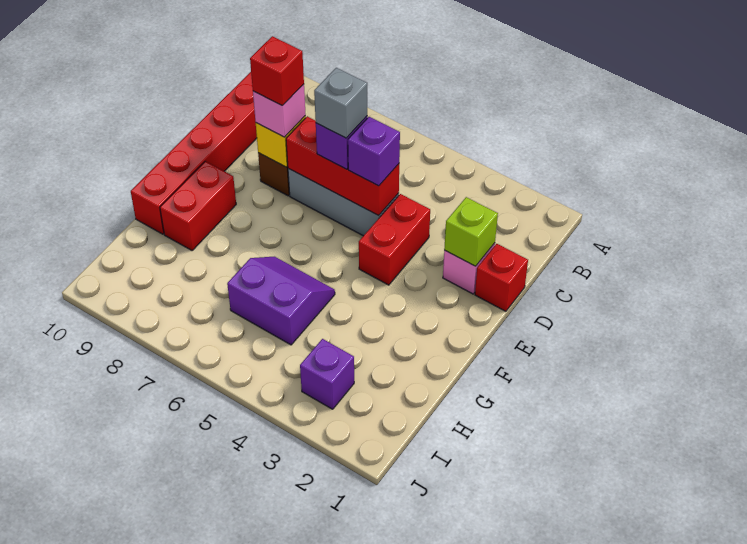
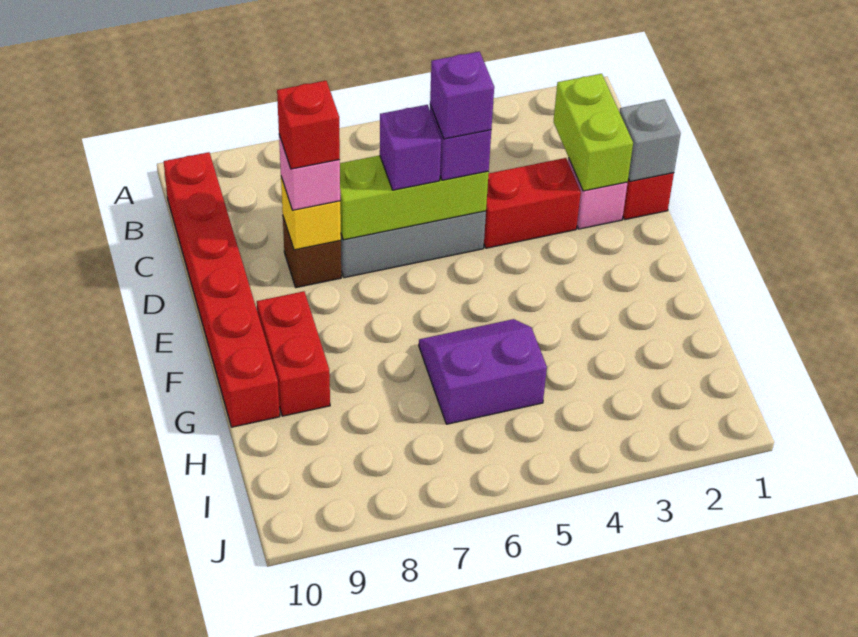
lime 1x1 brick [444,197,498,266] -> lime 1x2 brick [554,74,633,191]
red 1x2 brick [359,194,430,285] -> red 1x2 brick turned to [484,158,581,248]
red 1x3 brick [286,116,399,215] -> lime 1x3 brick [340,155,489,240]
grey 1x1 brick [314,68,367,138] -> grey 1x1 brick moved to [620,99,681,181]
purple 1x1 brick [300,339,354,409] -> purple 1x1 brick moved to [430,52,494,139]

